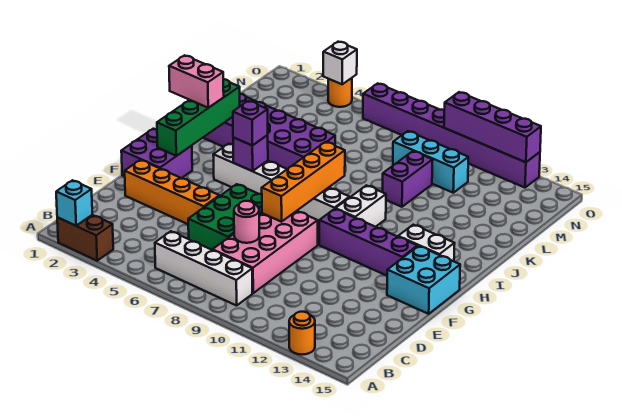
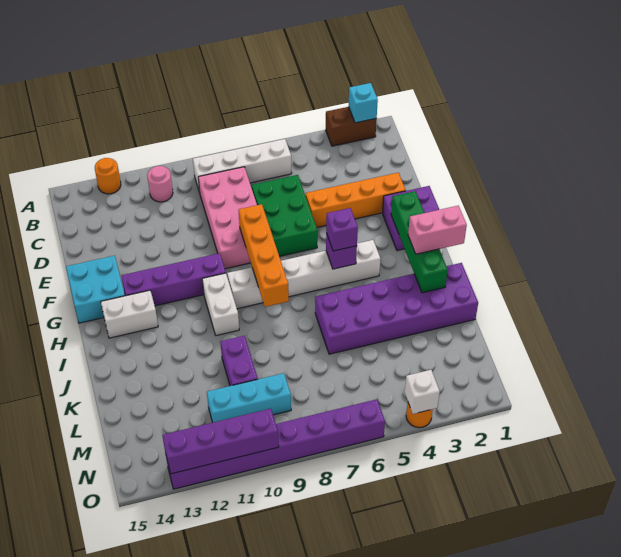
pink 1x1 round brick [234,201,259,243] -> pink 1x1 round brick moved to [147,166,173,202]

